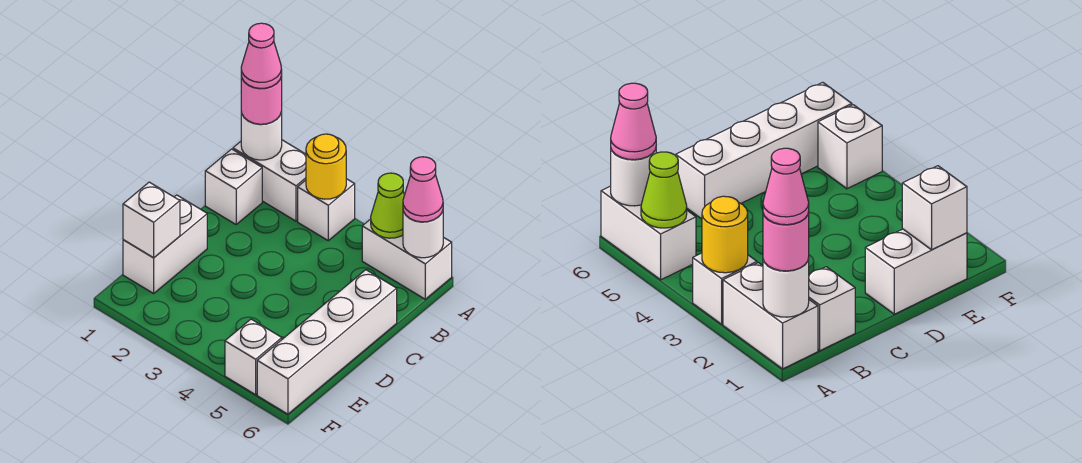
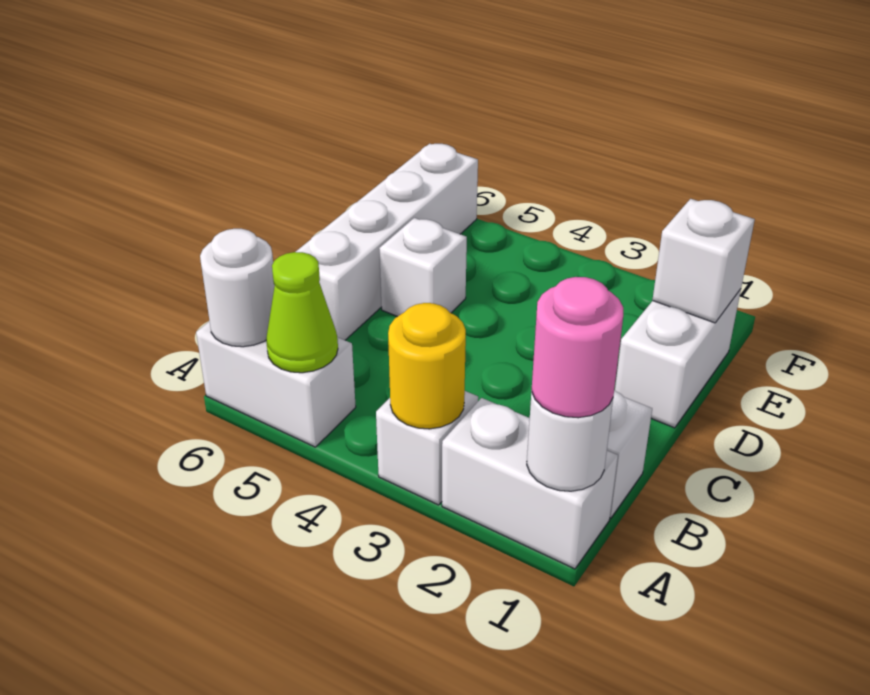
pink 1x1 cone [241,23,282,88] -> none
pink 1x1 cone [403,157,443,222] -> none
white 1x1 brick [225,319,282,395] -> white 1x1 brick moved to [379,218,467,317]

